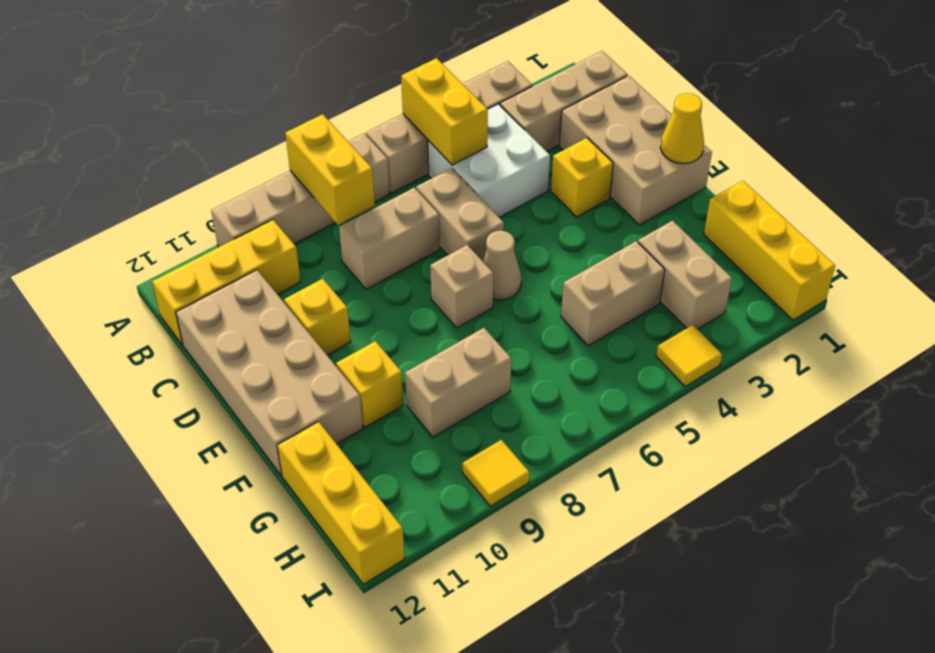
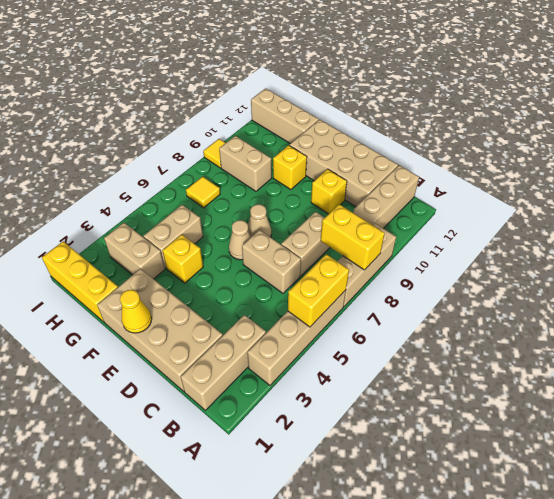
yellow 1x2 brick [401,58,488,165] -> yellow 1x2 brick turned to [288,254,349,327]
tan 1x4 brick [211,134,390,247] -> tan 1x3 brick [337,224,396,306]
white 2x2 brick [428,104,550,217] -> none
yellow 1x3 brick [152,220,301,345] -> tan 1x3 brick [353,165,419,229]
tan 2x3 brick [559,76,712,225] -> tan 2x4 brick [97,269,223,391]
yellow 1x1 brick [551,138,613,217] -> yellow 1x1 brick moved to [163,234,203,283]
tan 1x1 brick [430,245,493,328] -> tan 1x1 cone [248,204,271,237]
tan 1x2 brick [405,328,511,437] -> tan 1x2 brick turned to [219,136,272,191]
yellow 1x3 brick [277,422,405,584] -> tan 1x3 brick [251,88,319,144]
yellow 1x1 tile [656,325,722,386] -> yellow 1x1 tile moved to [186,177,220,208]

